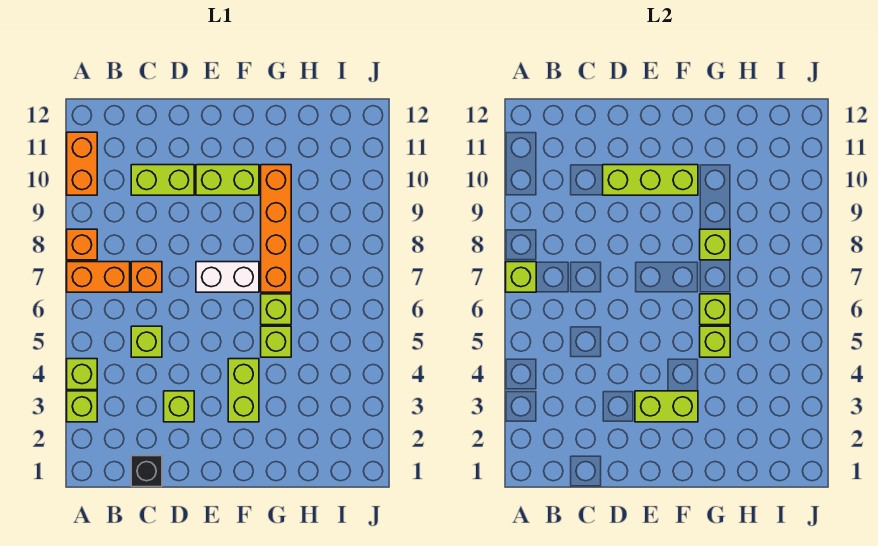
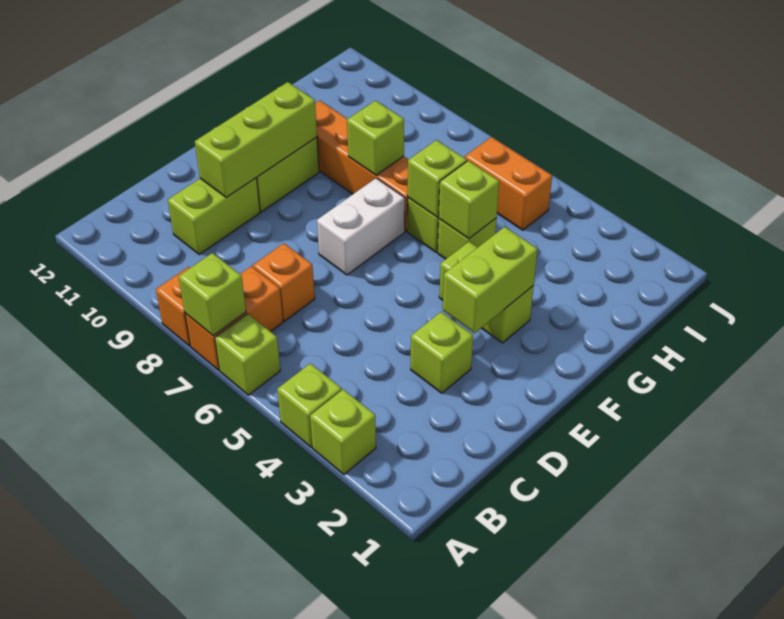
orange 1x2 brick [67,132,97,195] -> orange 1x2 brick moved to [465,137,552,230]
black 1x1 brick [131,456,162,487] -> none
lime 1x1 brick [131,326,162,357] -> lime 1x1 brick moved to [215,314,280,395]

